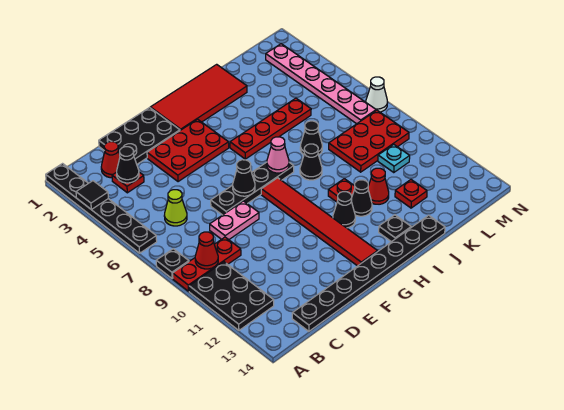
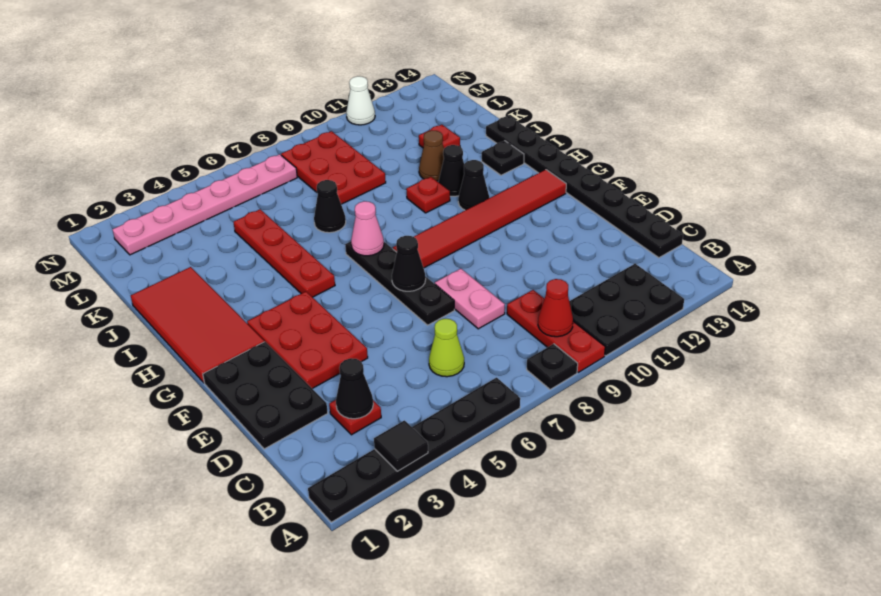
red 1x1 cone [101,142,120,178] -> none
black 1x1 cone [300,144,322,180] -> none
red 1x1 cone [368,168,389,204] -> brown 1x1 cone [419,131,444,181]
cyan 1x1 plate [378,144,410,173] -> none
white 1x1 cone [366,77,388,112] -> white 1x1 cone moved to [346,76,375,125]

